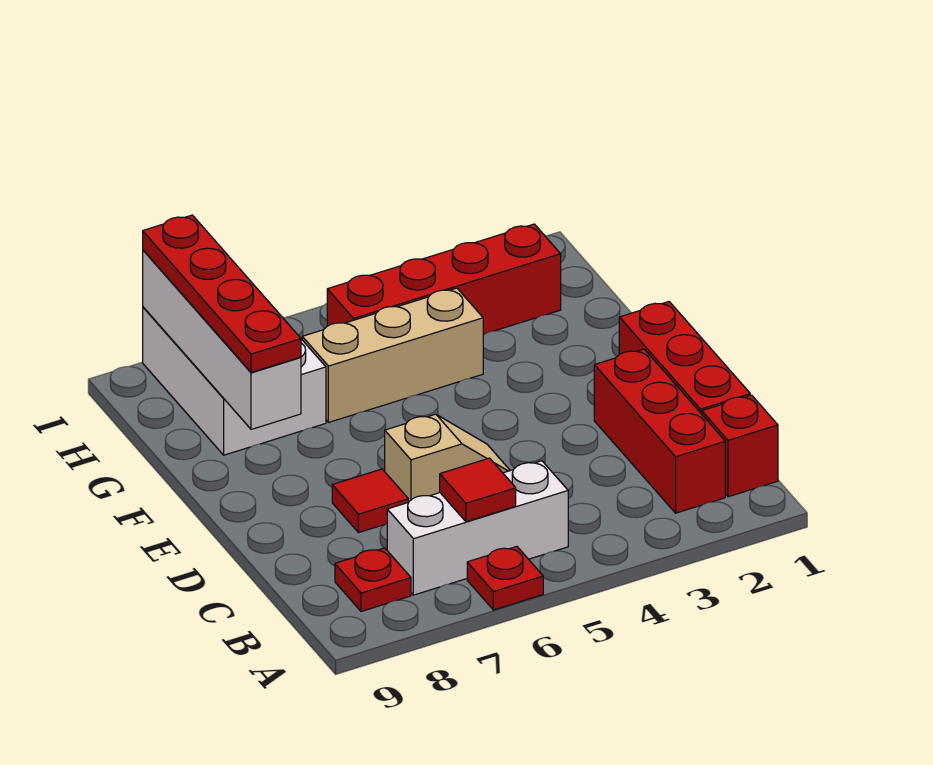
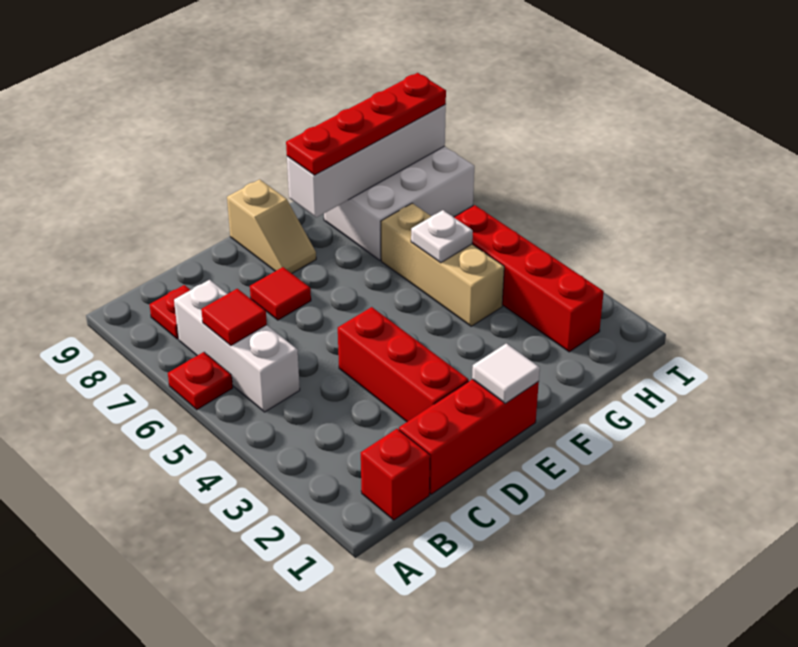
red 1x3 brick [594,349,725,513] -> red 1x3 brick turned to [338,307,469,422]
tan 1x2 slope [385,414,510,502] -> tan 1x2 slope moved to [227,179,316,273]
none -> white 1x1 tile [472,343,540,404]
none -> white 1x1 plate [411,210,473,263]

